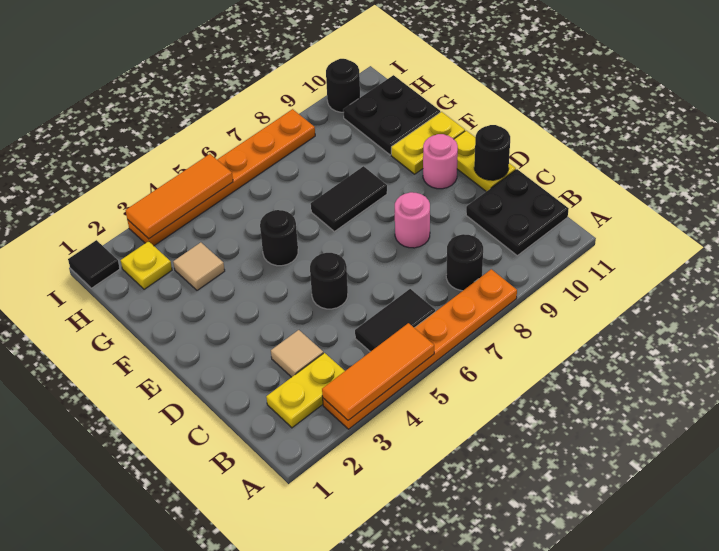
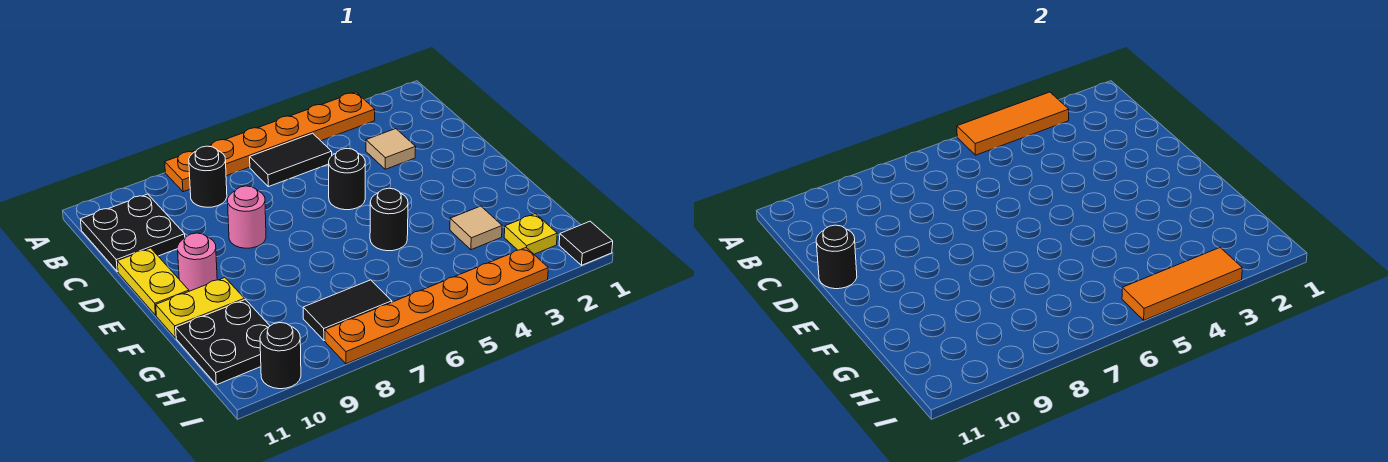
yellow 1x2 plate [266,353,345,428] -> none
black 1x2 tile [311,166,387,232] -> black 1x2 tile moved to [303,280,392,341]

